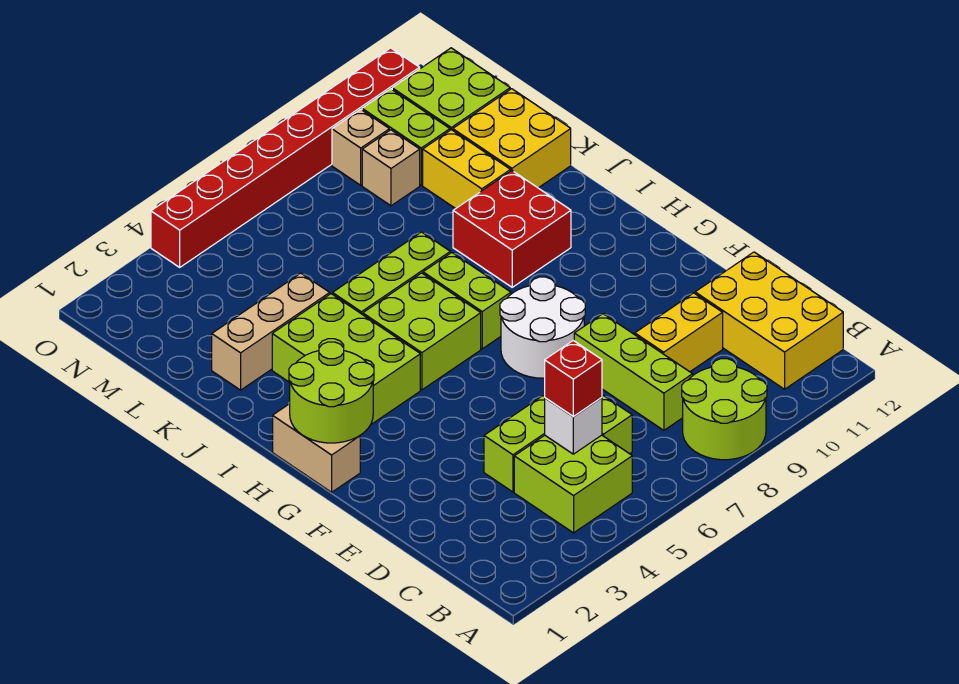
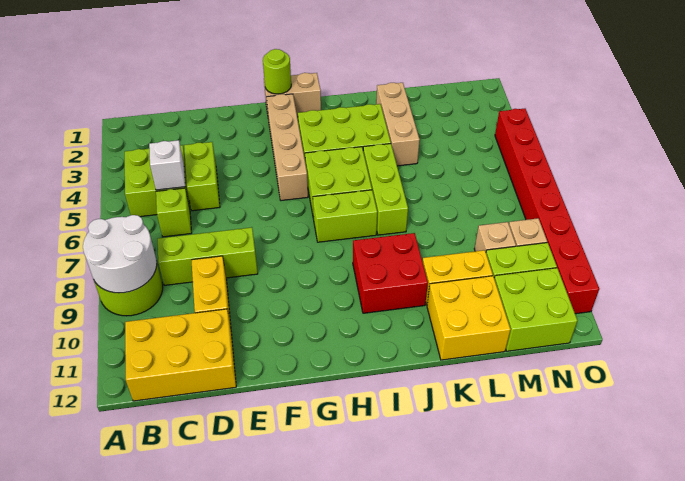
red 1x1 brick [545,341,602,417] -> none
white 2x2 round brick [500,277,585,378] -> white 2x2 round brick moved to [83,215,157,293]
lime 2x2 round brick [289,342,374,443] -> lime 1x1 round brick [263,49,291,94]
none -> tan 1x4 brick [267,94,308,201]

